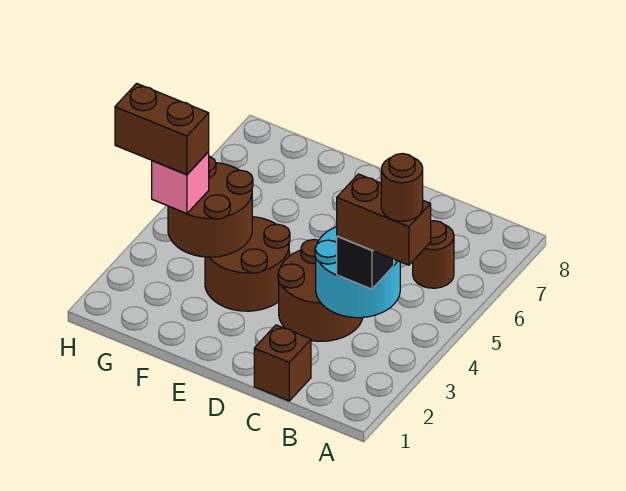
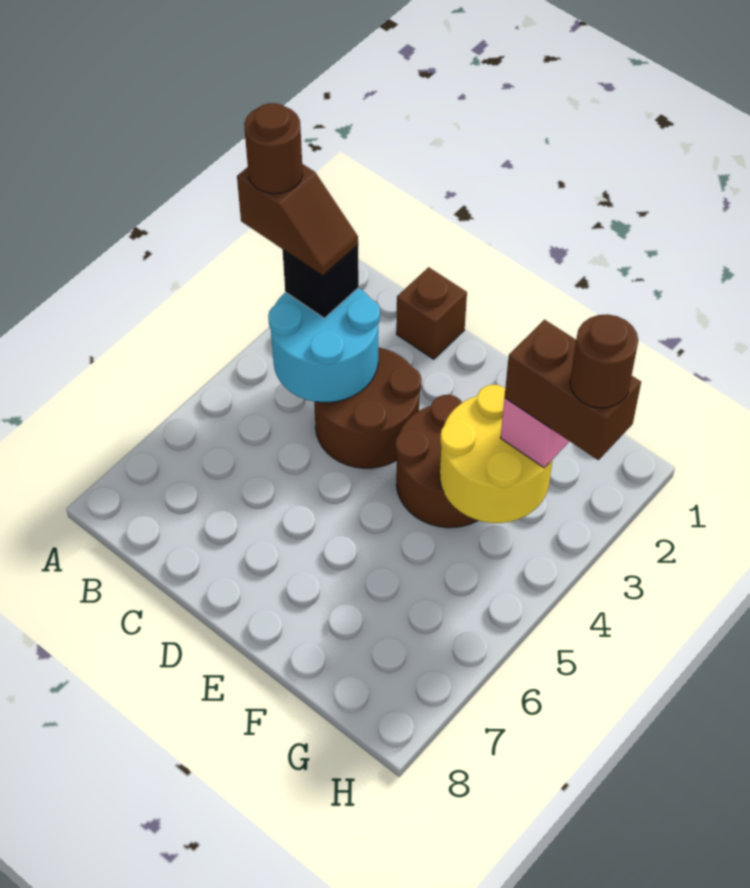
brown 1x2 brick [337,174,431,265] -> brown 1x2 slope [237,164,358,276]
brown 1x1 round brick [413,221,454,288] -> brown 1x1 round brick moved to [570,314,638,408]
brown 2x2 round brick [168,156,253,257] -> yellow 2x2 round brick [440,385,553,523]

